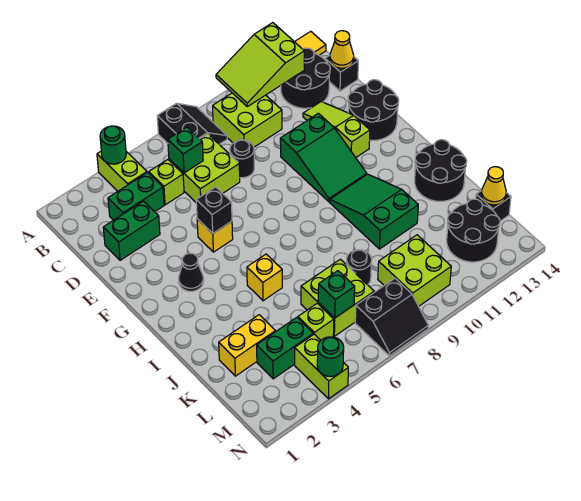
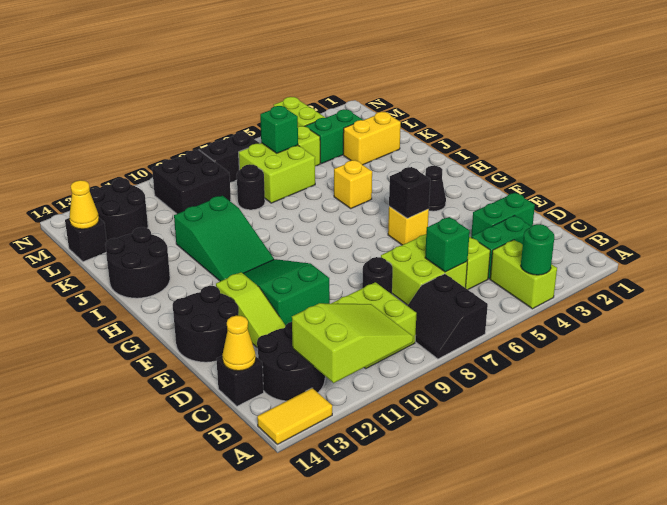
lime 2x2 brick [378,235,451,306] -> black 2x2 brick [152,150,231,214]
green 1x1 round brick [317,337,344,376] -> none

